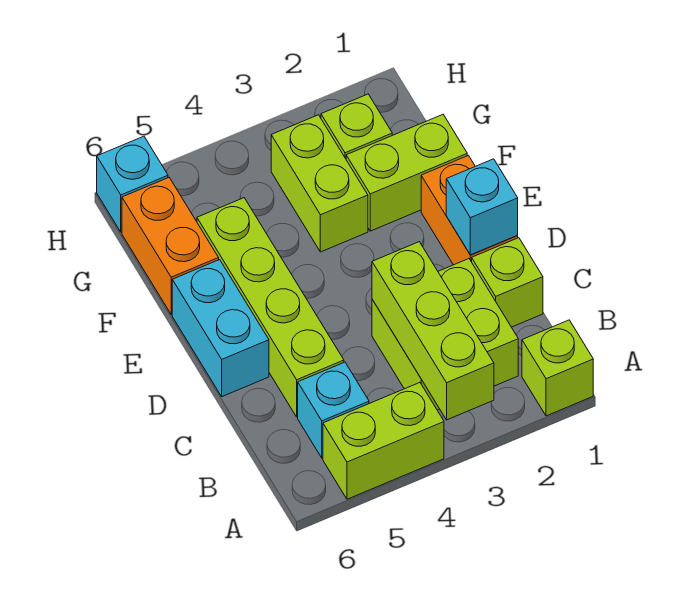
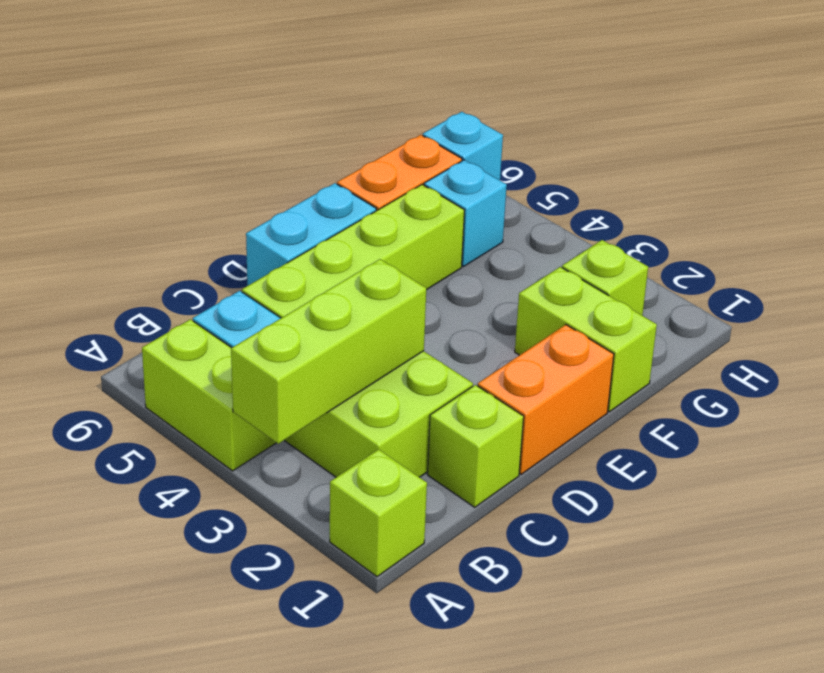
cyan 1x1 brick [446,159,518,255] -> cyan 1x1 brick moved to [424,160,507,267]
lime 1x2 brick [271,115,368,252] -> none

